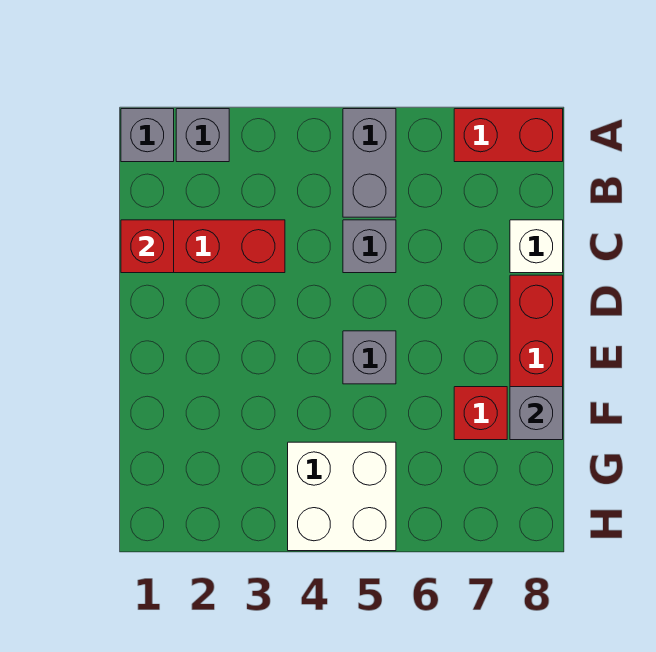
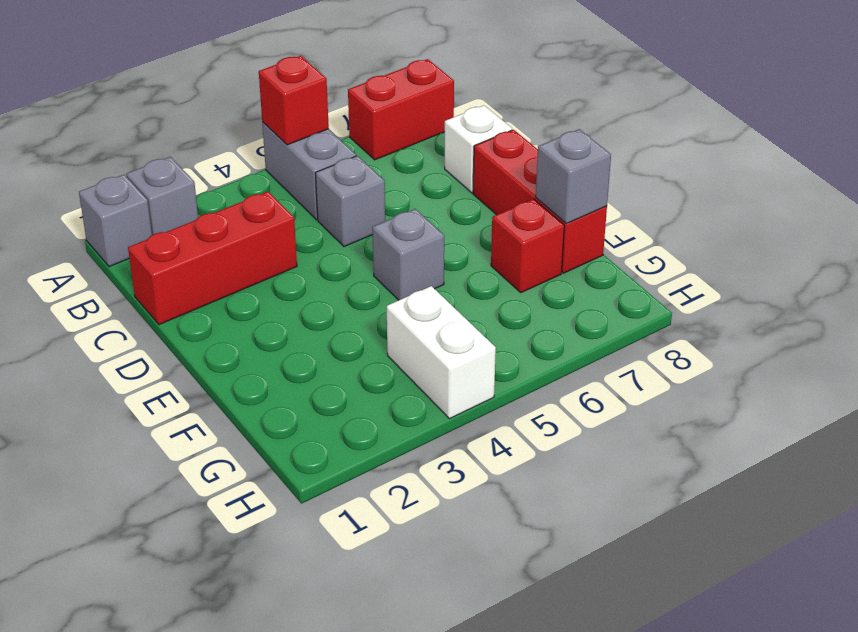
red 1x1 brick [121,220,174,273] -> red 1x1 brick moved to [259,56,329,145]
white 2x2 brick [288,442,396,551] -> white 1x2 brick [387,286,496,419]

